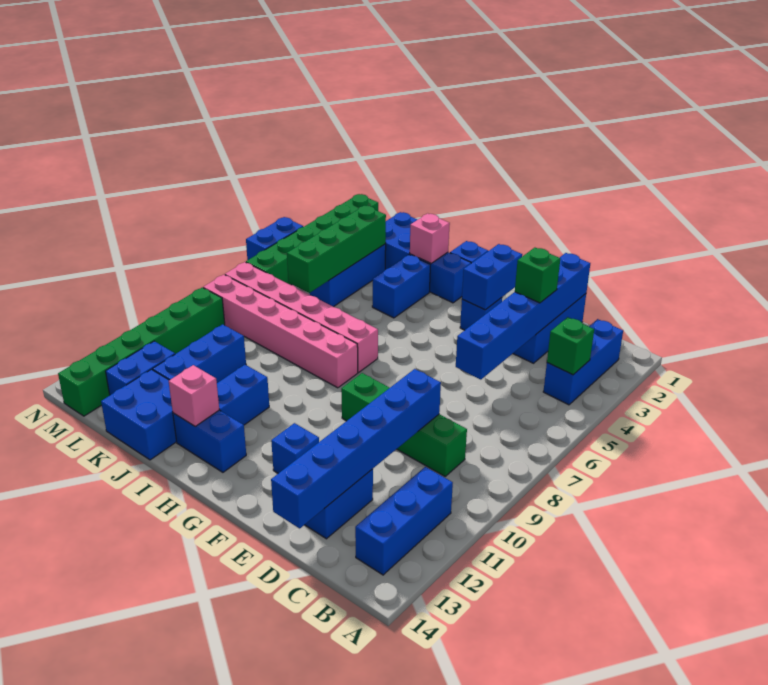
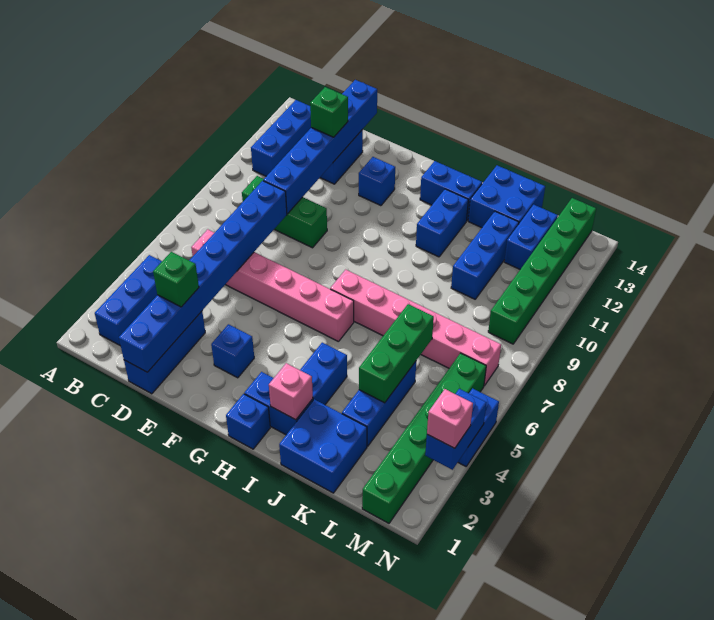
green 1x1 brick [547,317,594,375] -> green 1x1 brick moved to [310,87,348,137]
green 1x4 brick [341,373,467,476] -> green 1x3 brick [242,176,327,248]
blue 1x6 brick [456,253,590,380] -> blue 1x8 brick [119,181,287,372]
blue 1x2 brick [462,244,522,310] -> blue 1x2 brick moved to [425,389,486,470]
pink 1x6 brick [203,275,358,388] -> pink 1x6 brick moved to [191,229,354,342]
pink 1x1 brick [169,365,219,426] -> pink 1x1 brick moved to [427,389,473,448]
green 1x4 brick [287,206,386,293] -> green 1x3 brick [359,304,434,403]

